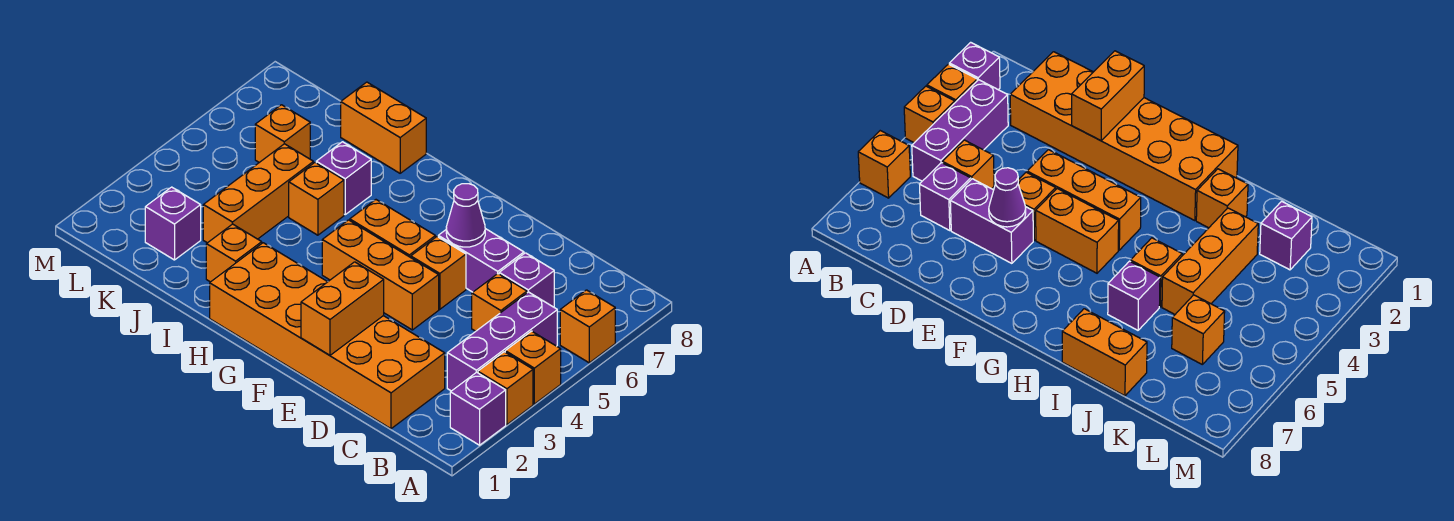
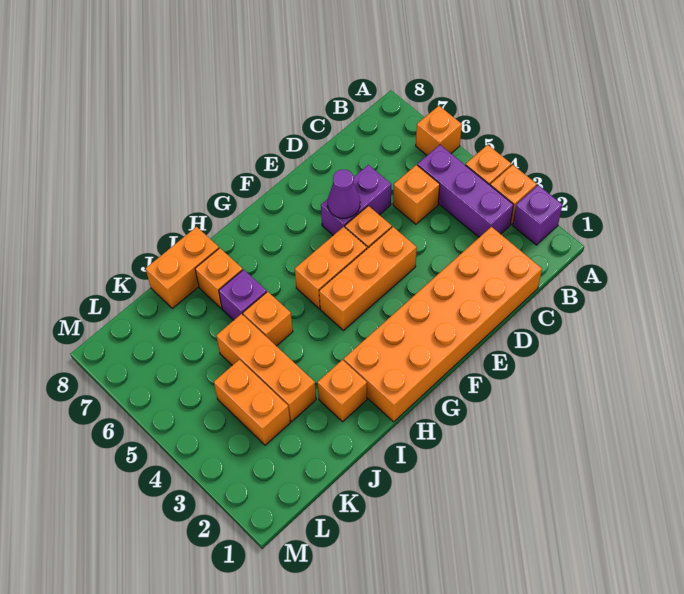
purple 1x1 brick [499,253,554,307] -> none
orange 1x2 brick [301,262,384,355] -> orange 1x2 brick moved to [214,360,290,445]
purple 1x1 brick [145,187,201,260] -> none
orange 1x1 brick [255,105,310,162] -> orange 1x1 brick moved to [195,248,243,308]

